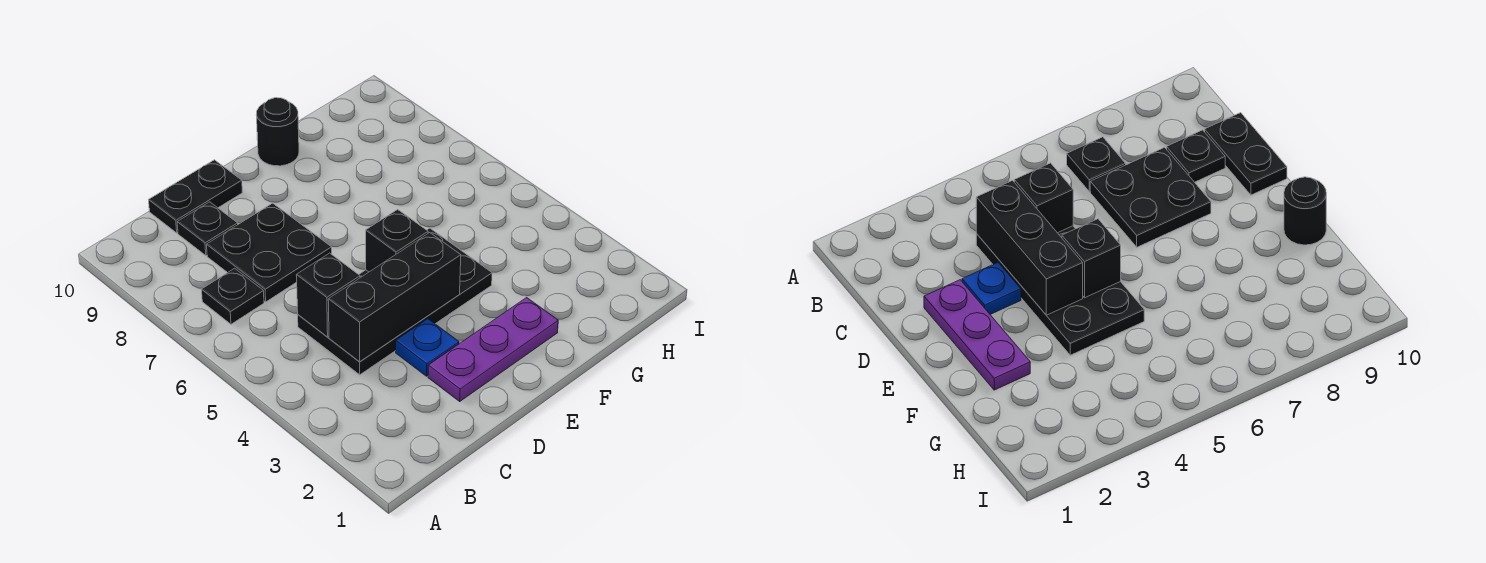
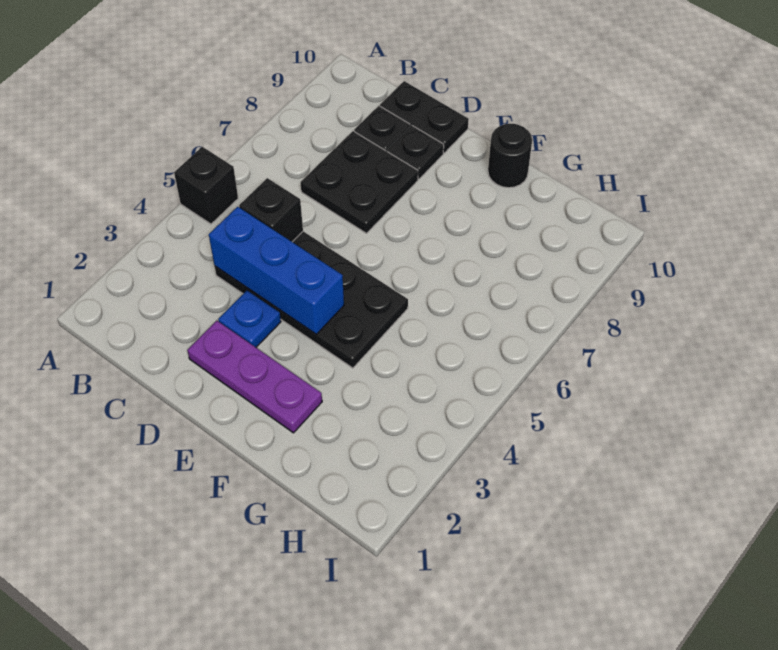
black 1x1 plate [202,268,264,324] -> black 1x1 plate moved to [387,125,444,179]
black 1x3 brick [328,233,461,362] -> blue 1x3 brick [209,207,344,334]
black 1x1 brick [366,209,428,272] -> black 1x1 brick moved to [174,147,238,224]

